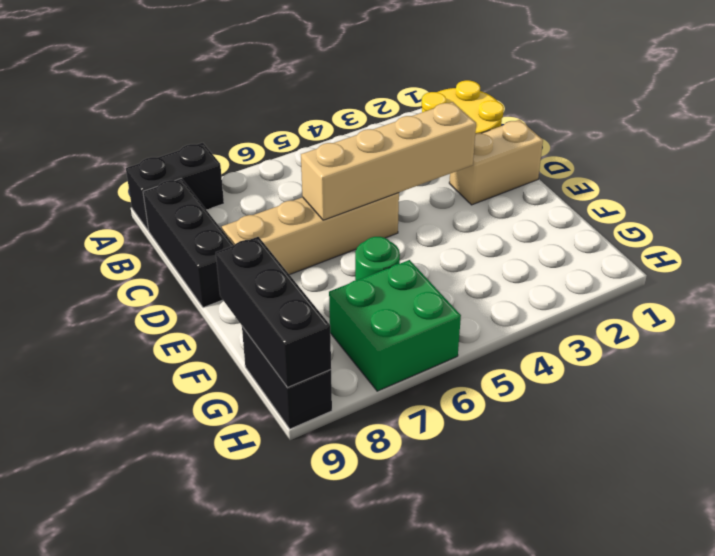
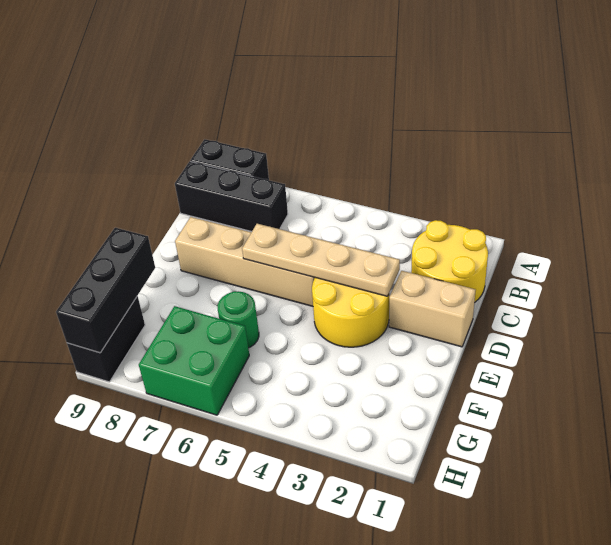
black 1x3 brick [143,178,234,308] -> black 1x3 brick turned to [175,162,288,231]
none -> yellow 2x2 round brick [312,278,389,347]
tan 1x4 brick [301,102,476,220] -> tan 1x4 plate [242,224,400,296]

